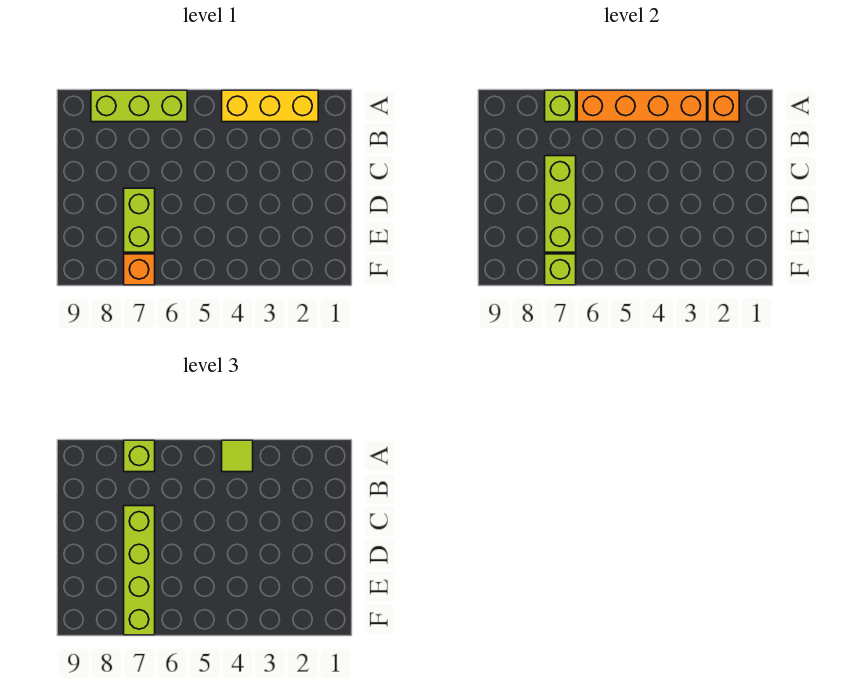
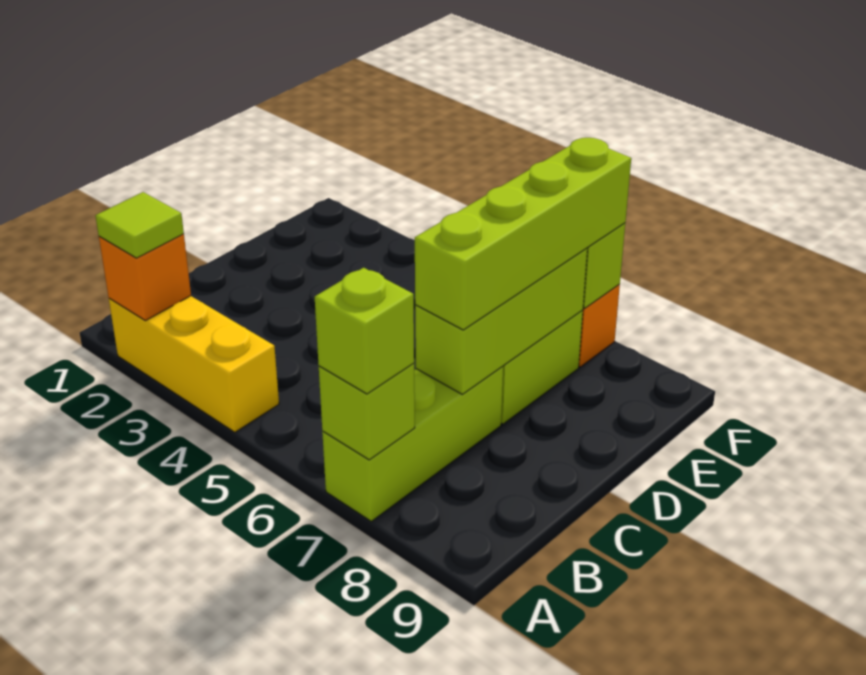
orange 1x4 brick [577,90,707,122] -> none
lime 1x1 tile [222,440,253,472] -> lime 1x1 tile moved to [95,192,184,258]
lime 1x3 brick [91,90,187,122] -> lime 1x3 brick turned to [322,366,503,521]

